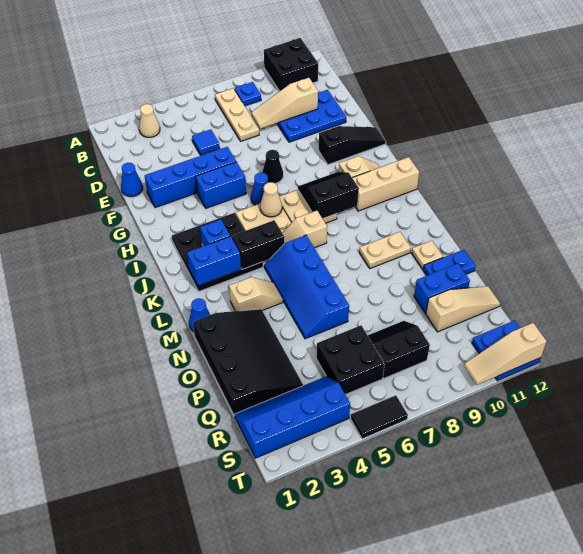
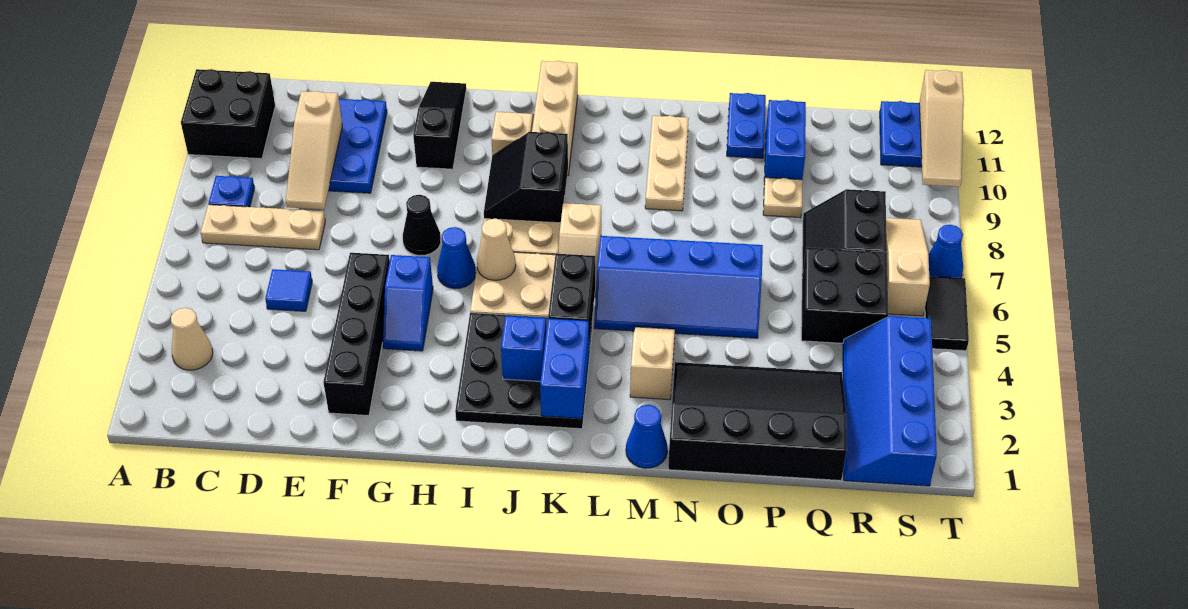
blue 1x1 cone [121,163,143,197] -> blue 1x1 cone moved to [928,225,963,278]
blue 1x4 brick [145,147,236,208] -> black 1x4 brick [323,253,390,416]
blue 1x2 brick [196,162,246,208] -> blue 1x2 slope [383,255,433,351]
tan 1x2 plate [359,232,411,268] -> tan 1x3 plate [645,116,689,211]
tan 1x1 plate [412,241,443,269] -> tan 1x1 plate moved to [763,178,803,218]
tan 1x3 slope [426,286,500,332] -> tan 1x3 slope moved to [886,218,930,316]

